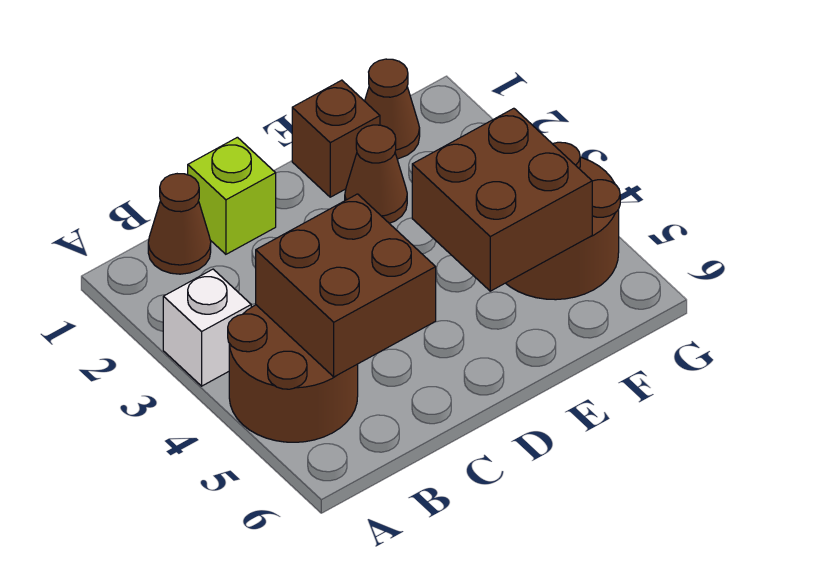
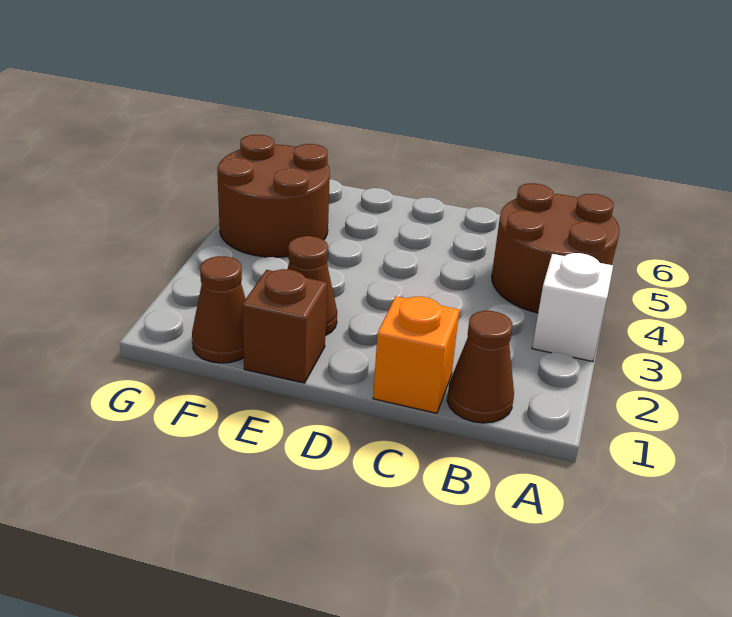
brown 2x2 brick [256,194,436,377] -> none
lime 1x1 brick [188,137,276,254] -> orange 1x1 brick [373,296,459,413]
brown 2x2 brick [412,108,592,291] -> none

